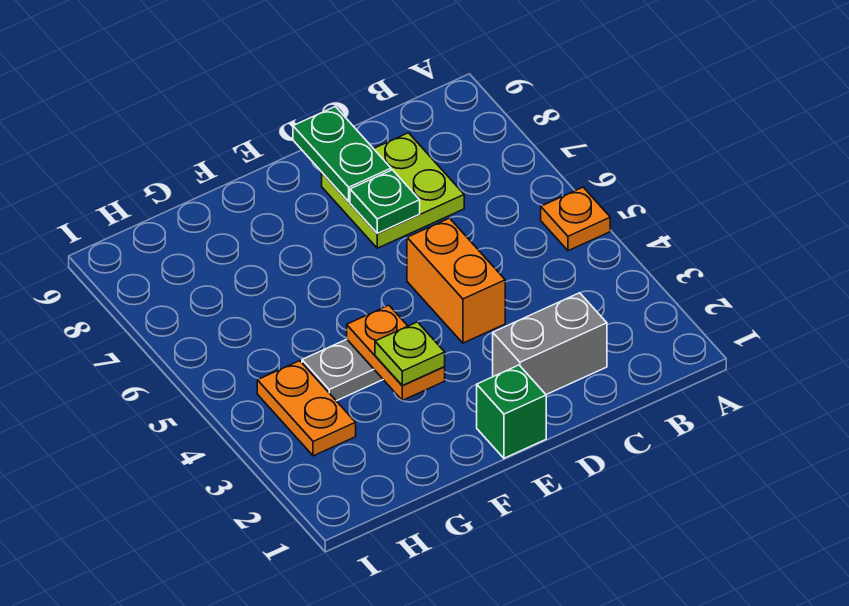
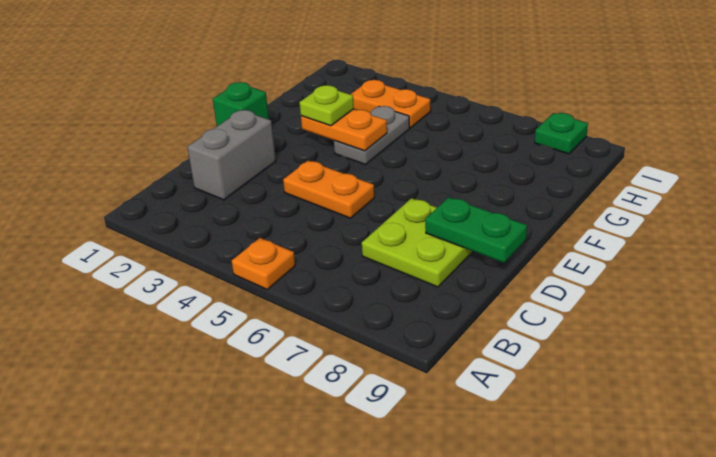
orange 1x2 brick [407,218,505,343] -> orange 1x2 plate [283,161,374,218]
green 1x1 plate [350,170,420,233] -> green 1x1 plate moved to [535,113,588,154]

